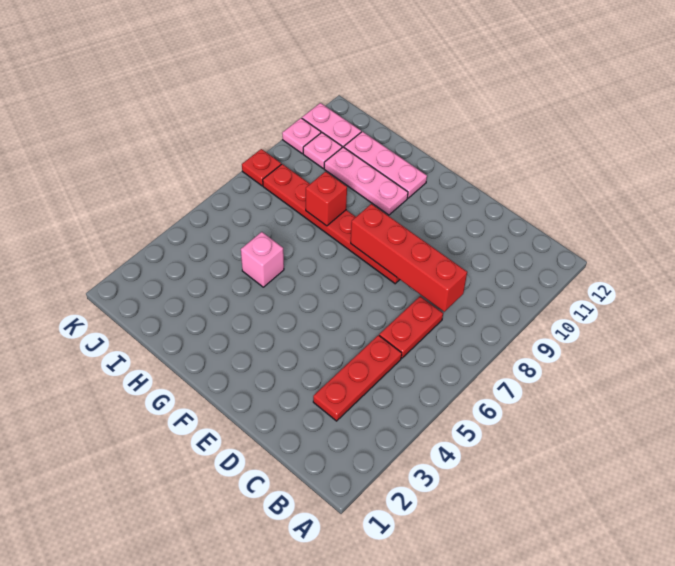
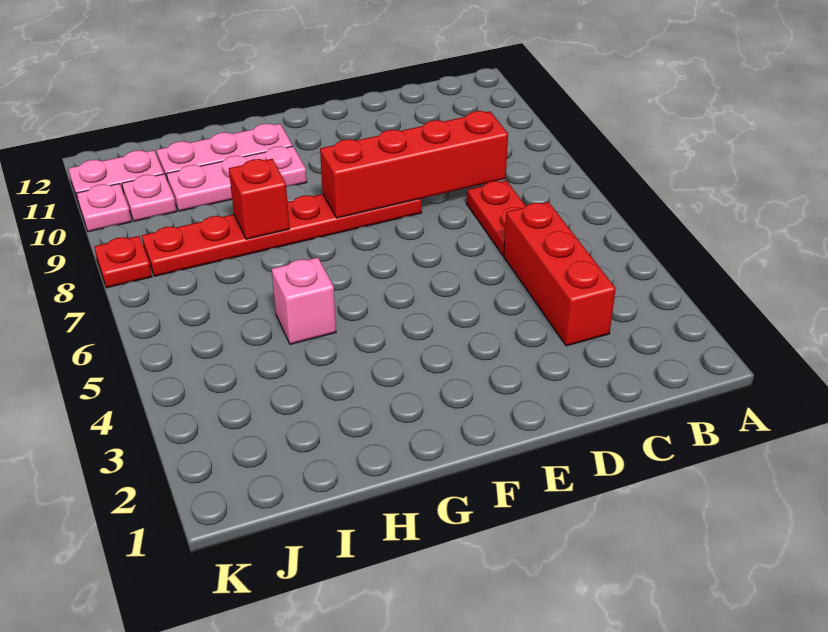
red 1x3 plate [313,335,402,421] -> red 1x3 brick [504,202,616,346]

